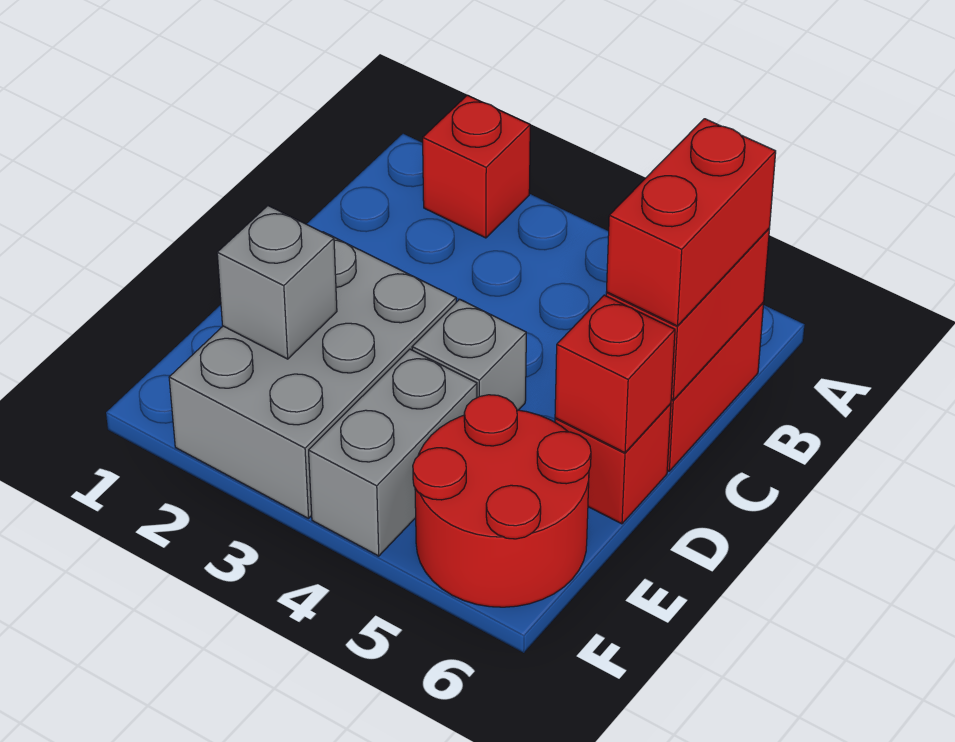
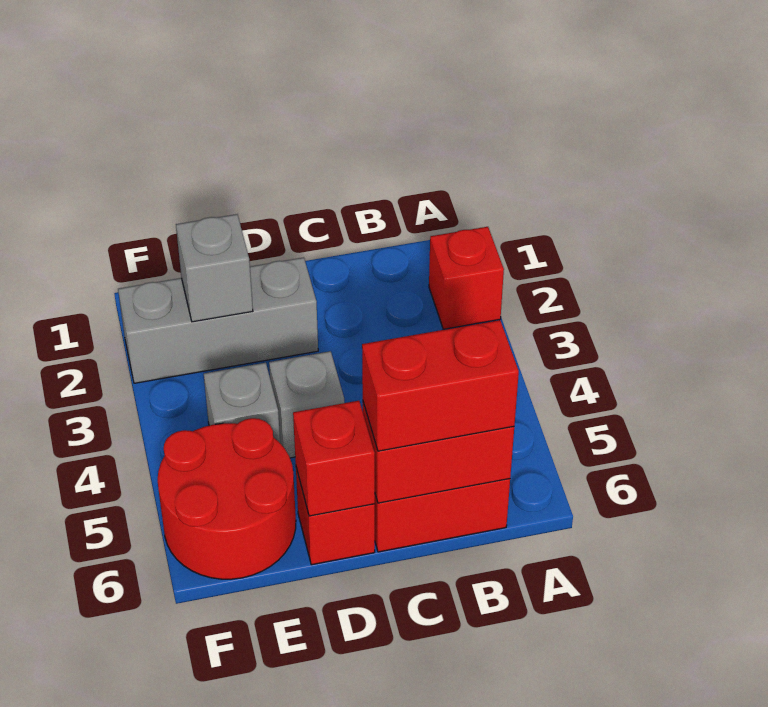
grey 2x3 brick [169,232,456,518] -> grey 1x3 brick [118,258,318,383]
grey 1x2 brick [309,349,477,556] -> grey 1x1 brick [204,363,280,443]

